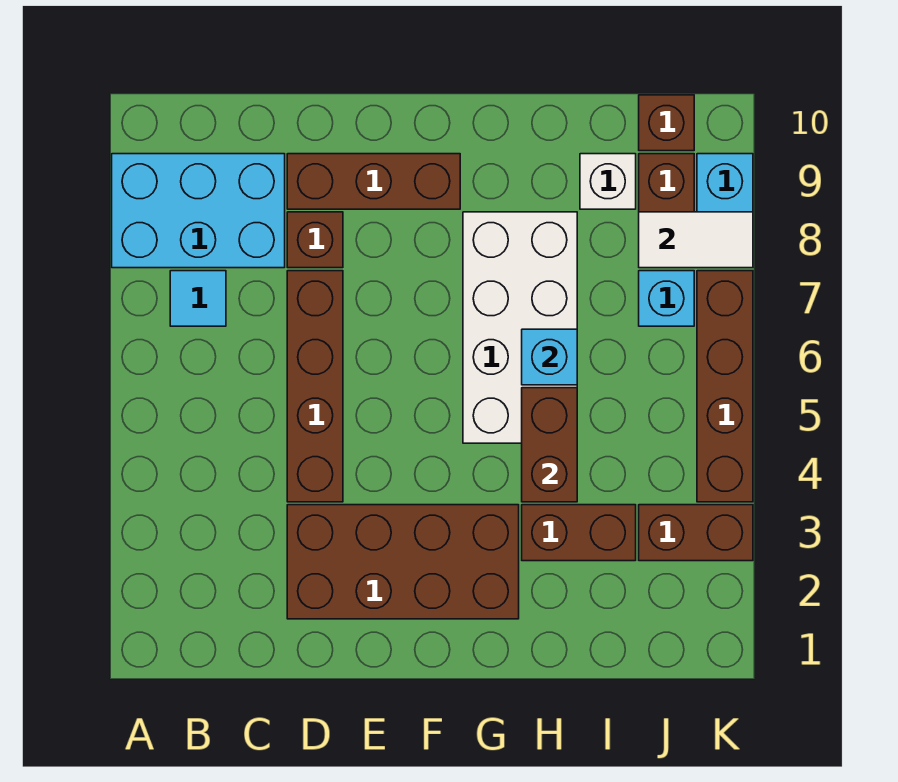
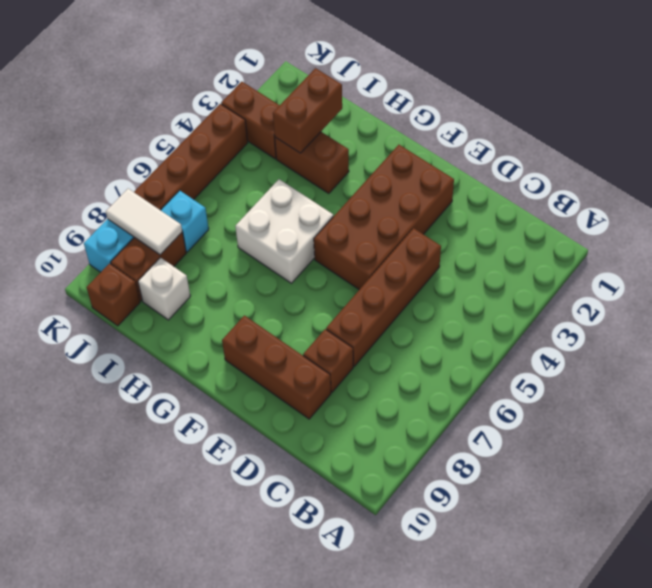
cyan 2x3 brick [112,154,285,268] -> none
cyan 1x1 tile [170,271,226,326] -> none
brown 2x4 brick [287,505,519,619] -> brown 2x4 brick turned to [314,145,454,290]
white 2x4 brick [463,212,577,443] -> white 2x2 brick [235,179,333,283]
brown 1x2 brick [522,388,577,502] -> brown 1x2 brick moved to [273,68,342,153]
cyan 1x1 brick [522,329,577,385] -> none

